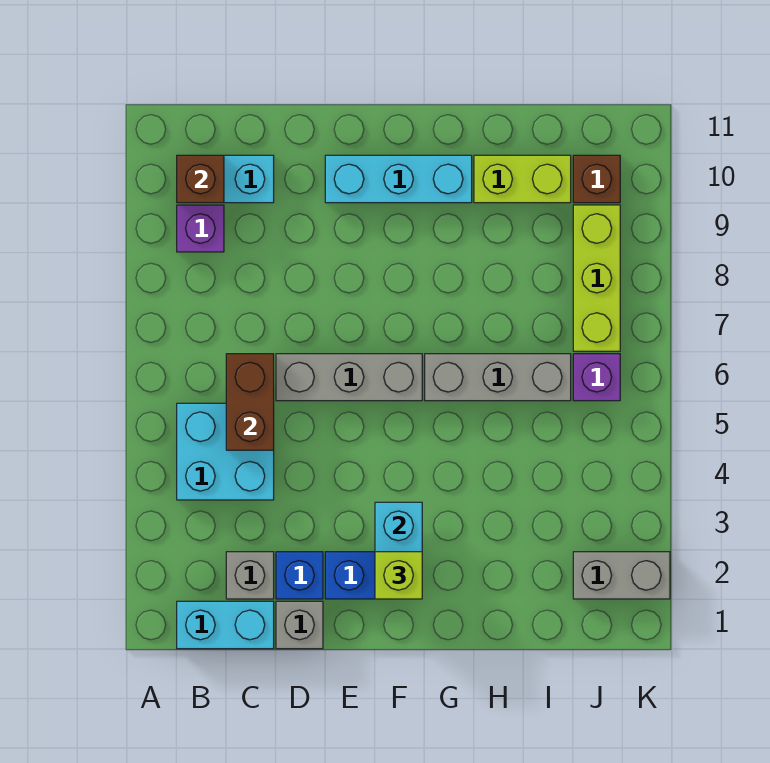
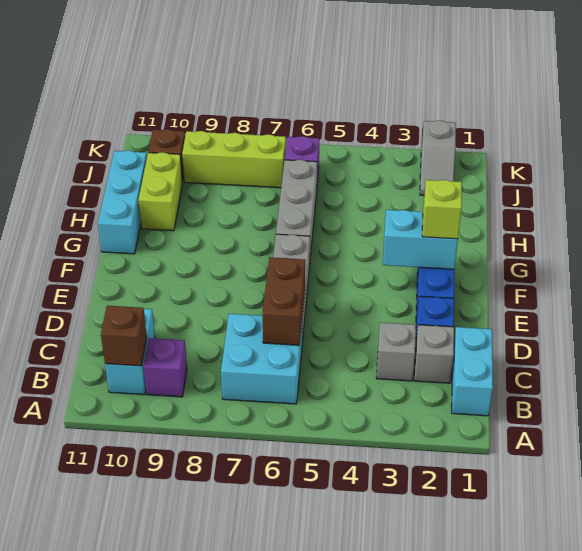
cyan 2x2 brick [177,403,274,500] -> cyan 2x2 brick moved to [221,314,302,404]
brown 1x2 brick [226,354,274,450] -> brown 1x2 brick turned to [263,257,305,345]
grey 1x1 brick [276,601,323,649] -> grey 1x1 brick moved to [376,323,416,381]
cyan 1x3 brick [325,155,472,203] -> cyan 1x3 brick moved to [98,150,147,254]
grey 1x2 brick [573,552,670,599] -> grey 1x2 slope [420,120,456,196]

